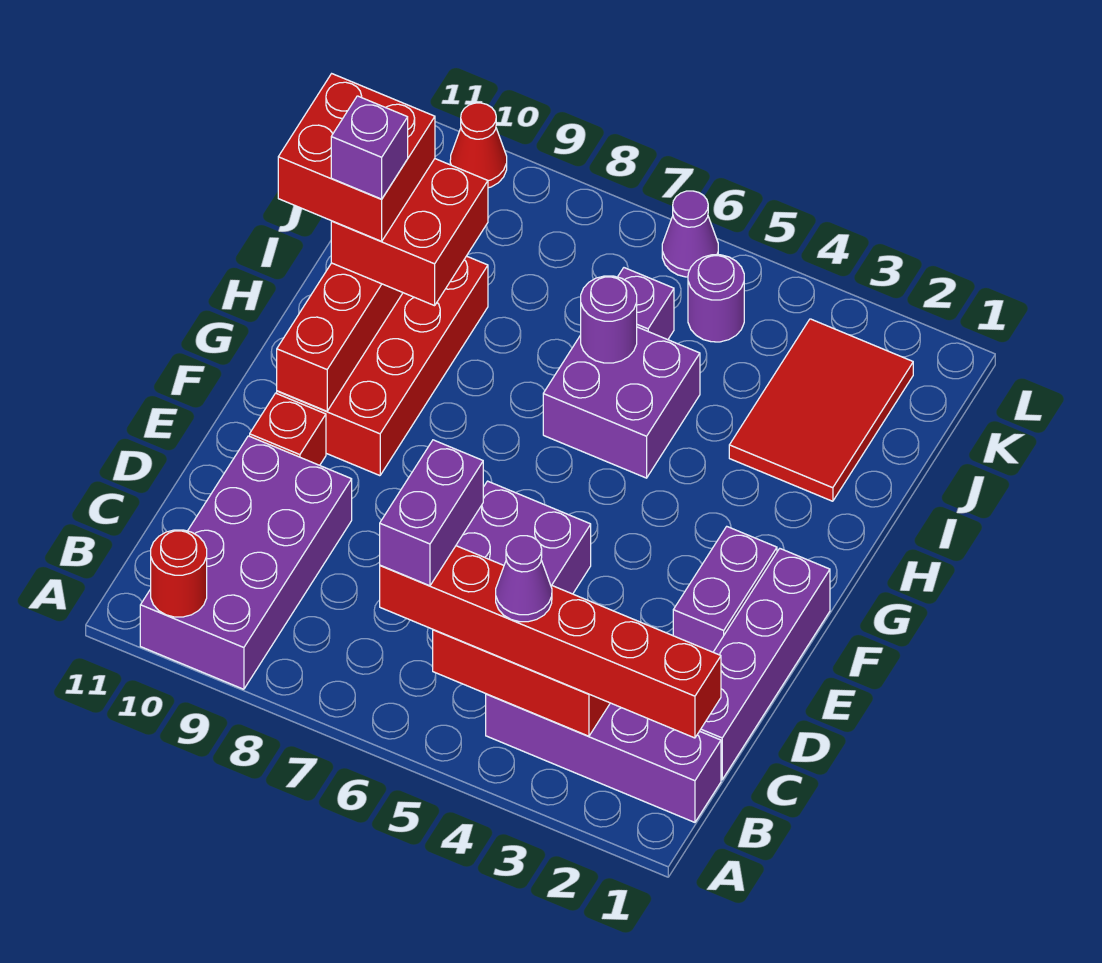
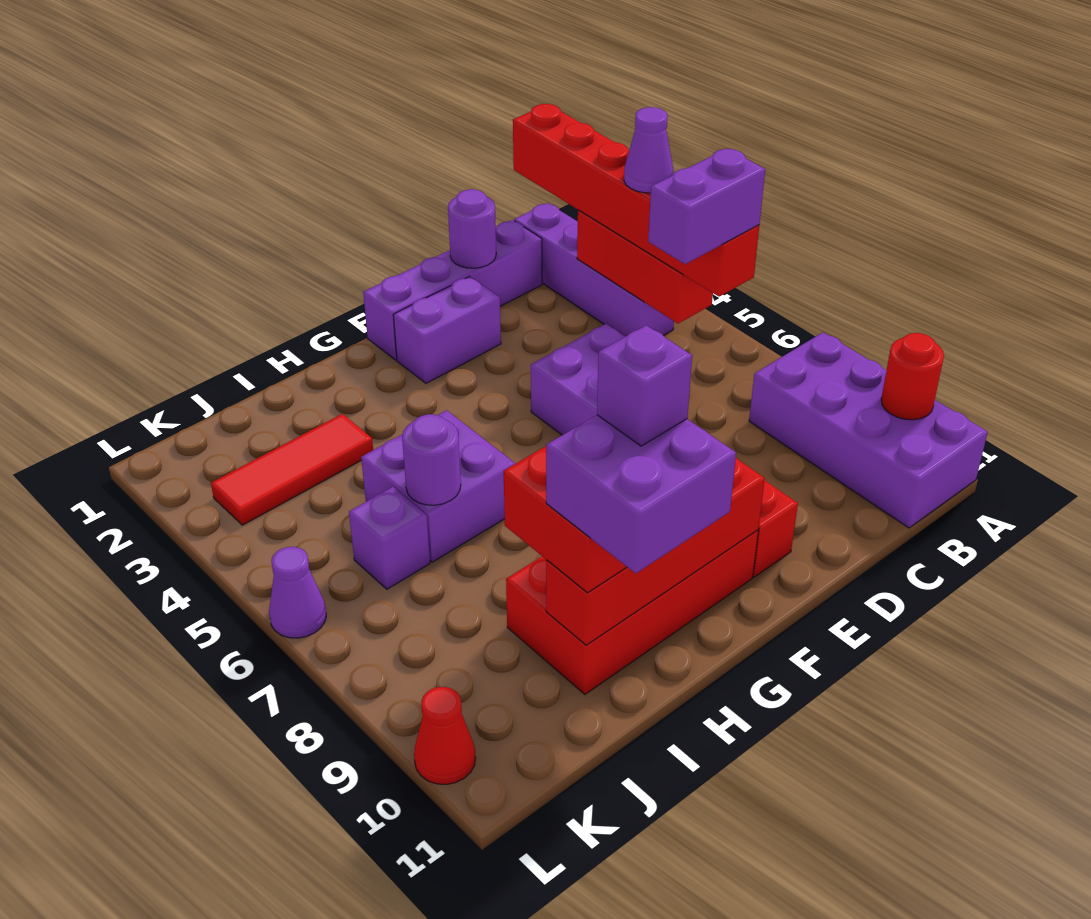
purple 2x4 brick [140,436,352,689] -> purple 2x4 brick turned to [749,332,988,528]
red 2x2 brick [278,74,435,241] -> purple 2x2 brick [546,415,736,573]
red 2x3 tile [729,319,913,501] -> red 1x3 tile [211,414,373,525]
purple 1x1 round brick [688,255,744,342] -> purple 1x1 round brick moved to [448,189,496,268]

